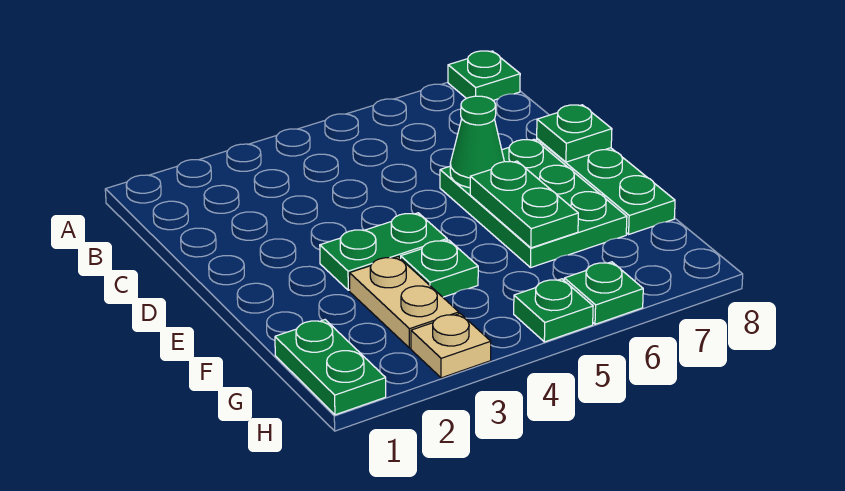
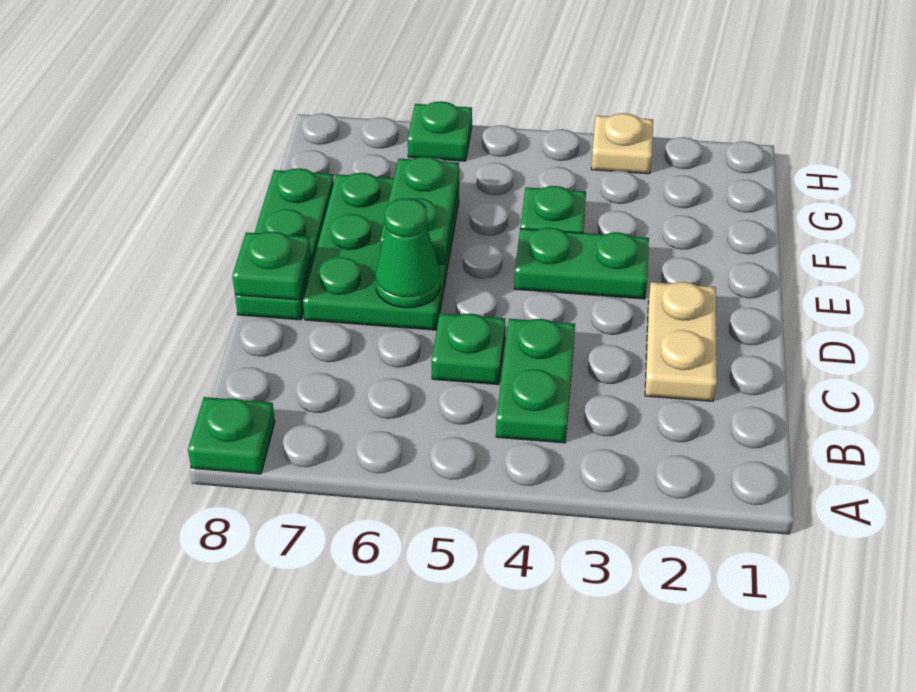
tan 1x2 plate [350,257,459,348] -> tan 1x2 plate moved to [645,282,717,401]
green 1x2 plate [275,320,386,415] -> green 1x2 plate moved to [496,319,575,443]
green 1x1 plate [514,279,593,342] -> green 1x1 plate moved to [432,313,506,385]

